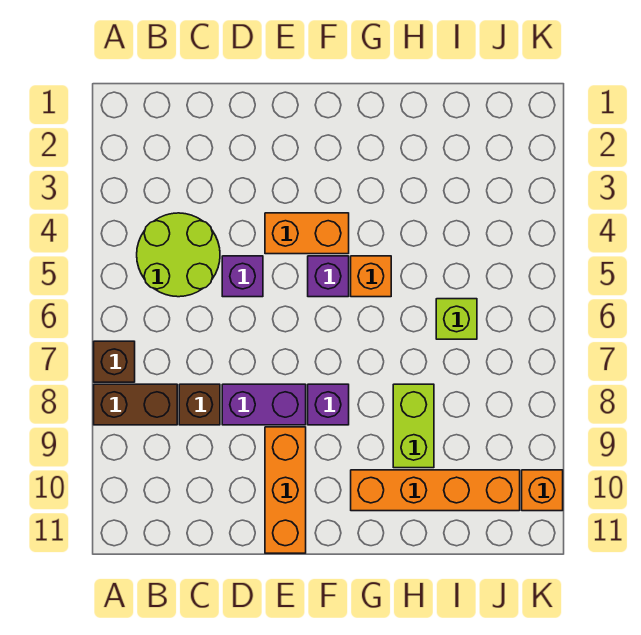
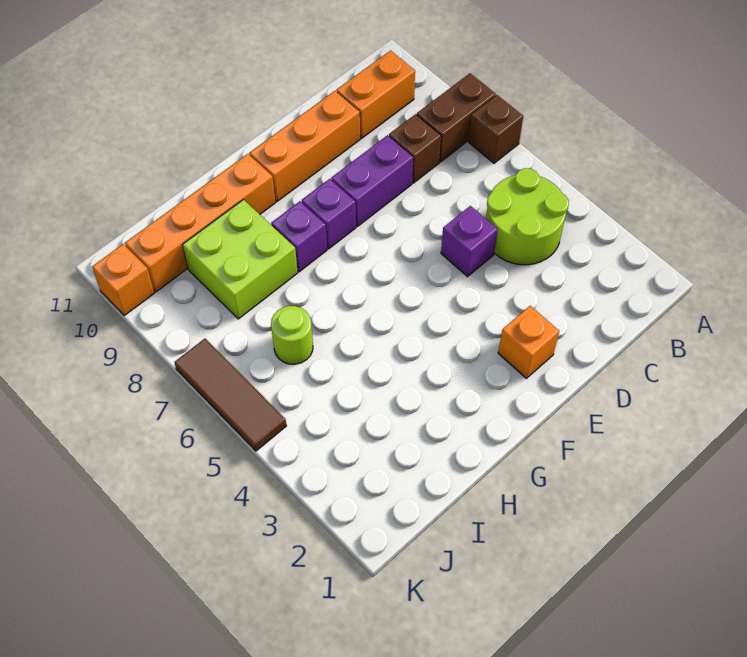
orange 1x2 brick [265,213,349,254] -> orange 1x2 brick moved to [337,51,415,138]
orange 1x3 brick [265,427,306,553] -> orange 1x3 brick turned to [250,91,360,201]
purple 1x1 brick [308,256,349,297] -> purple 1x1 brick moved to [271,201,327,272]
orange 1x1 brick [351,256,391,297] -> orange 1x1 brick moved to [498,306,559,378]
lime 1x2 brick [393,384,434,468] -> lime 2x2 brick [183,200,298,319]
lime 1x1 brick [436,299,477,339] -> lime 1x1 round brick [271,306,313,364]
none -> brown 1x3 tile [175,339,286,451]

